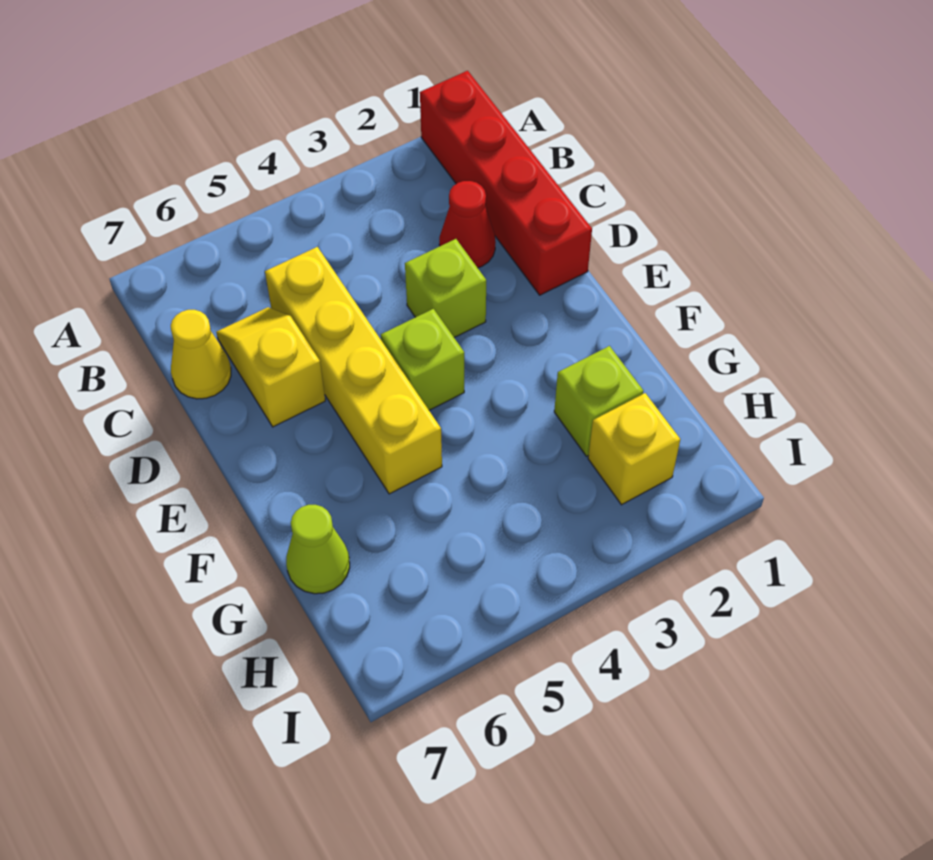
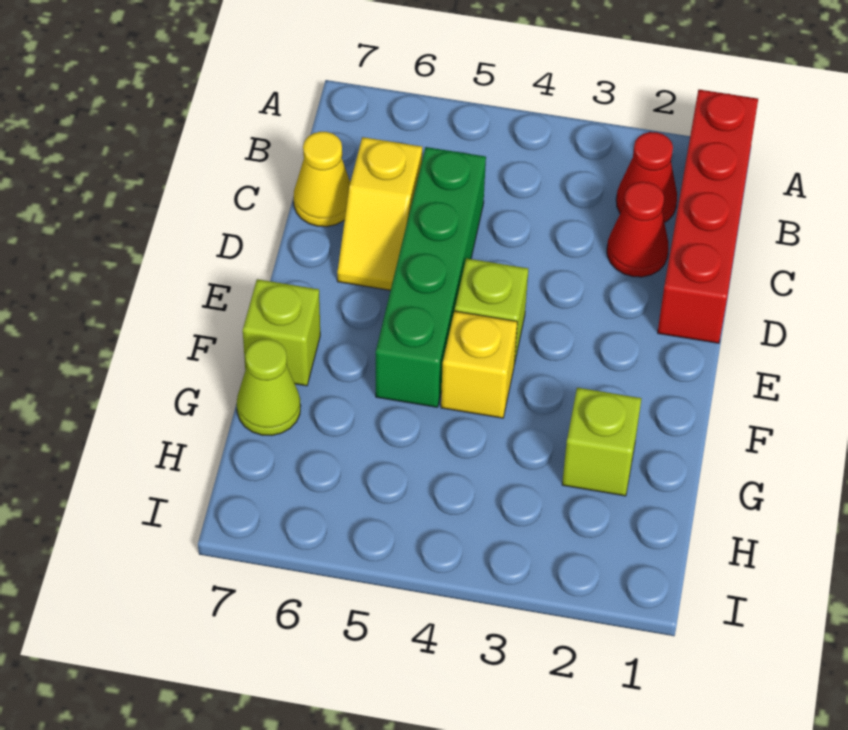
none -> red 1x1 cone [616,132,677,223]
yellow 1x4 brick [265,247,442,494] -> green 1x4 brick [376,147,486,407]
yellow 1x2 slope [216,307,325,427] -> yellow 1x2 slope turned to [337,137,422,290]
lime 1x1 brick [405,239,486,337] -> lime 1x1 brick moved to [243,279,320,386]
yellow 1x1 brick [588,393,680,505] -> yellow 1x1 brick moved to [441,311,517,418]

